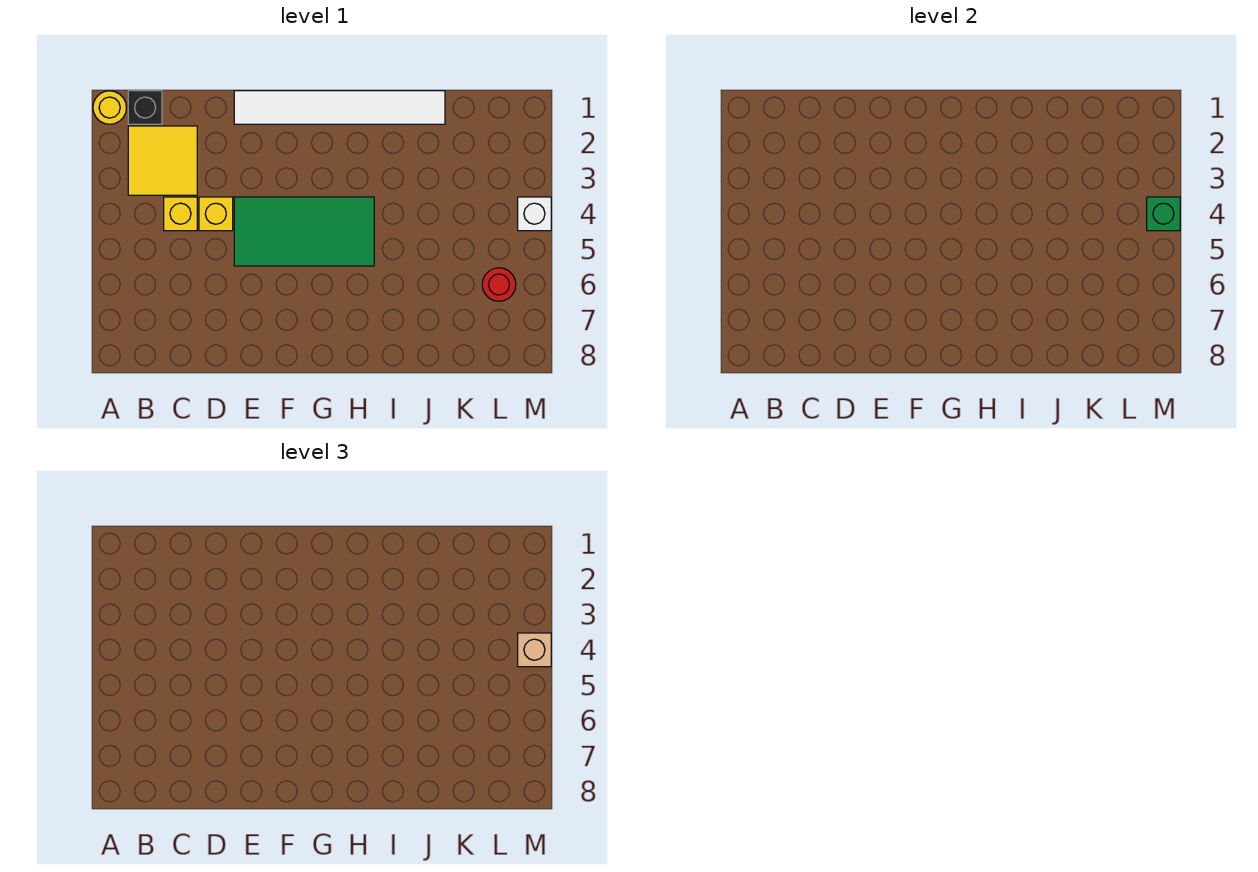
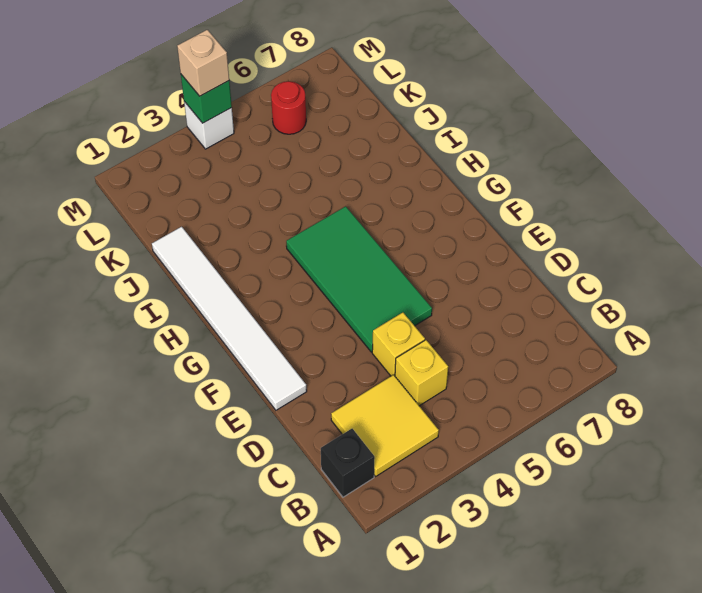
yellow 1x1 round brick [93,91,127,124] -> none

